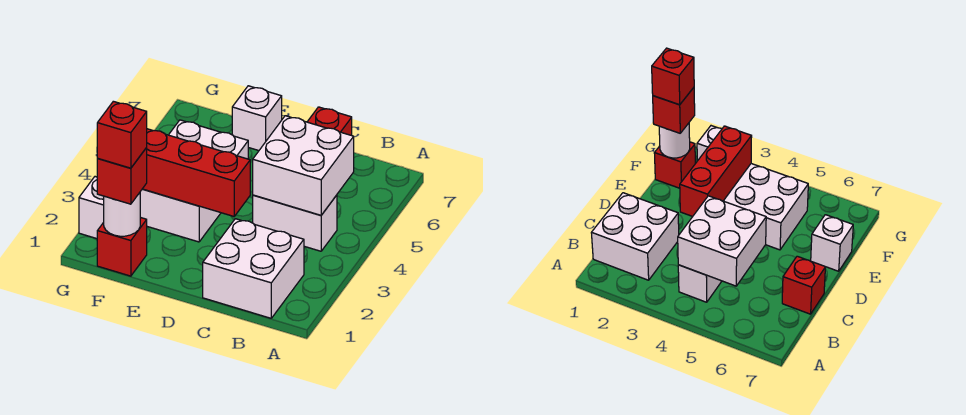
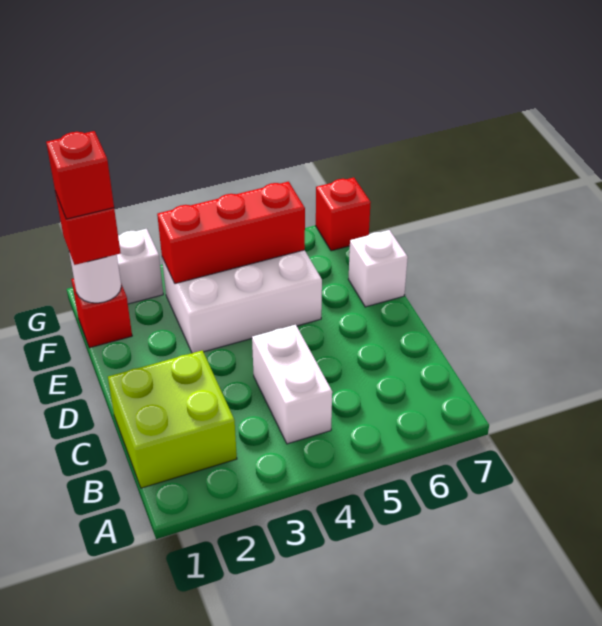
white 2x2 brick [203,219,304,318] -> lime 2x2 brick [108,350,237,488]
white 2x2 brick [253,116,354,215] -> none
red 1x1 brick [307,107,352,135] -> red 1x1 brick moved to [316,178,371,251]
red 1x3 brick [143,129,250,216] -> red 1x3 brick turned to [157,182,305,284]

